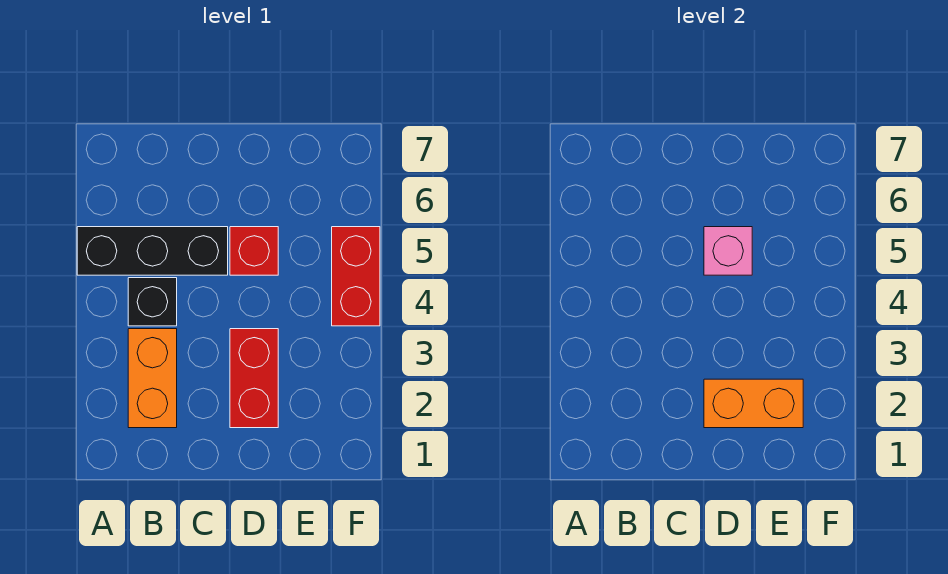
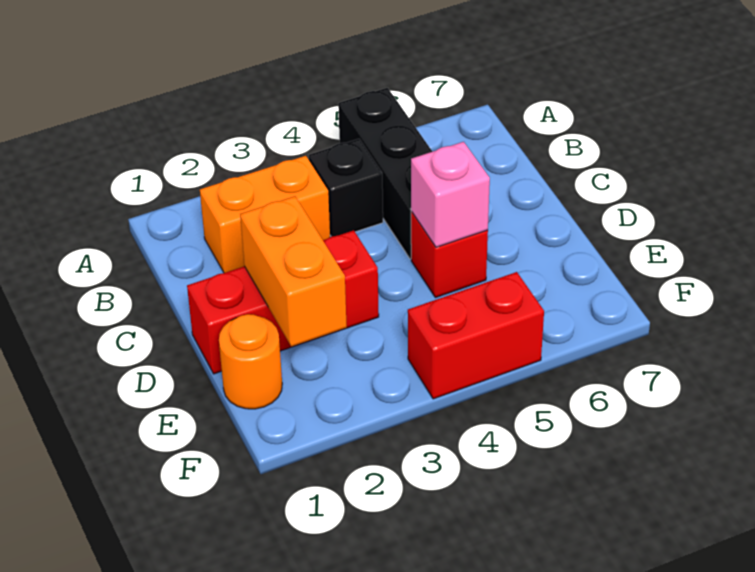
red 1x2 brick [230,329,278,428] -> red 1x3 brick [187,230,379,374]
none -> orange 1x1 round brick [219,314,282,409]

